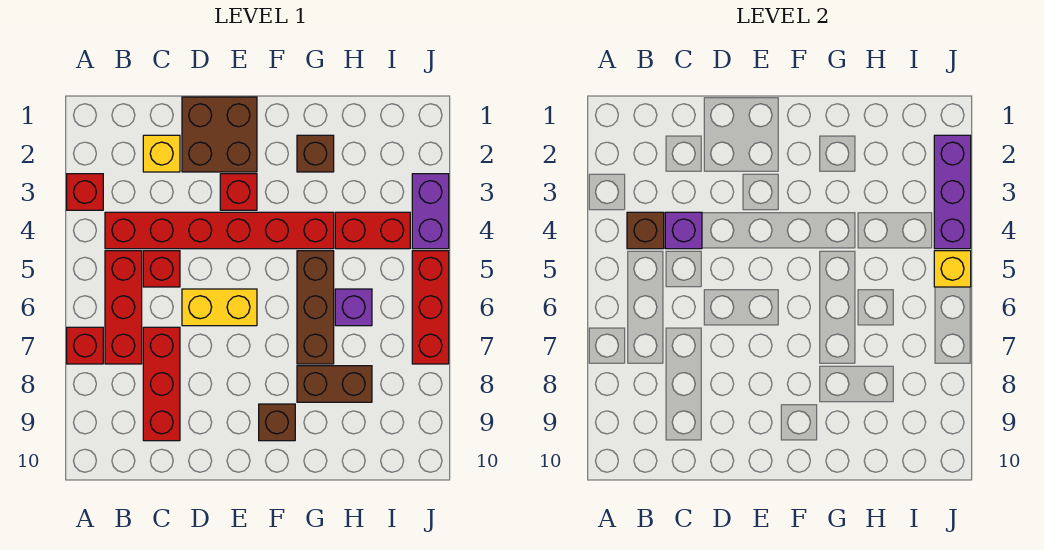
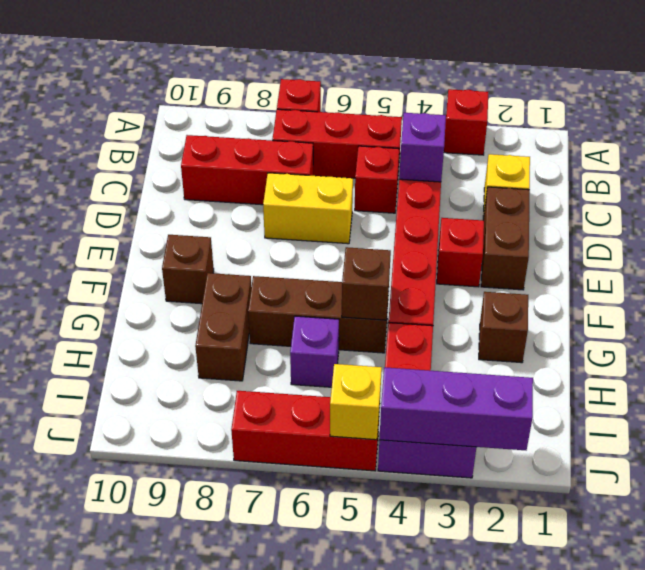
brown 1x1 brick [627,212,664,249] -> brown 1x1 brick moved to [342,247,391,320]
brown 2x2 brick [182,97,257,172] -> brown 1x2 brick [481,187,530,290]
yellow 1x2 brick [182,289,257,326] -> yellow 1x2 brick turned to [263,173,353,244]

